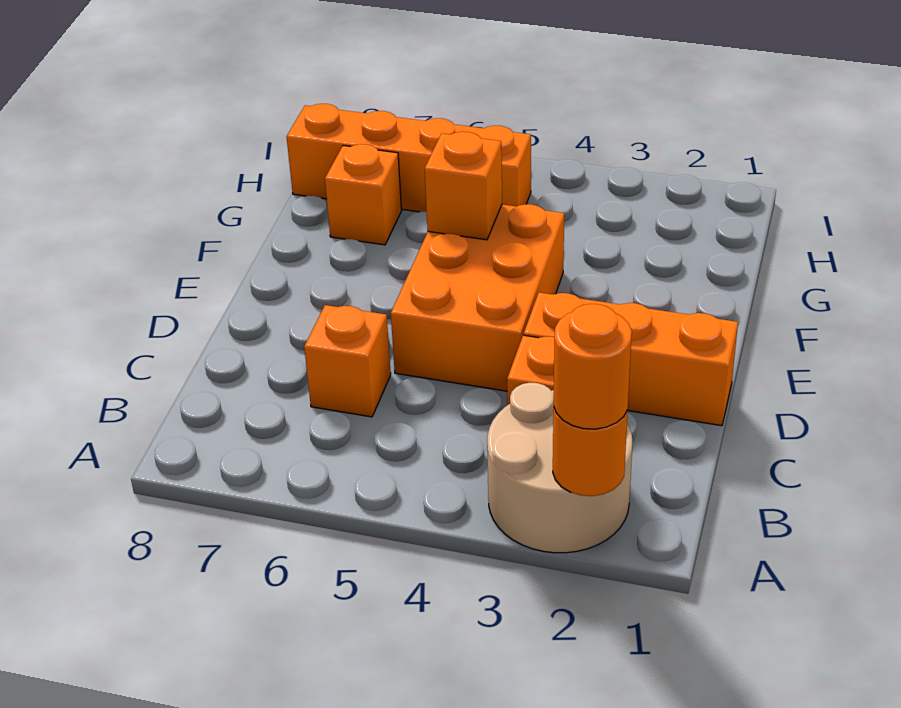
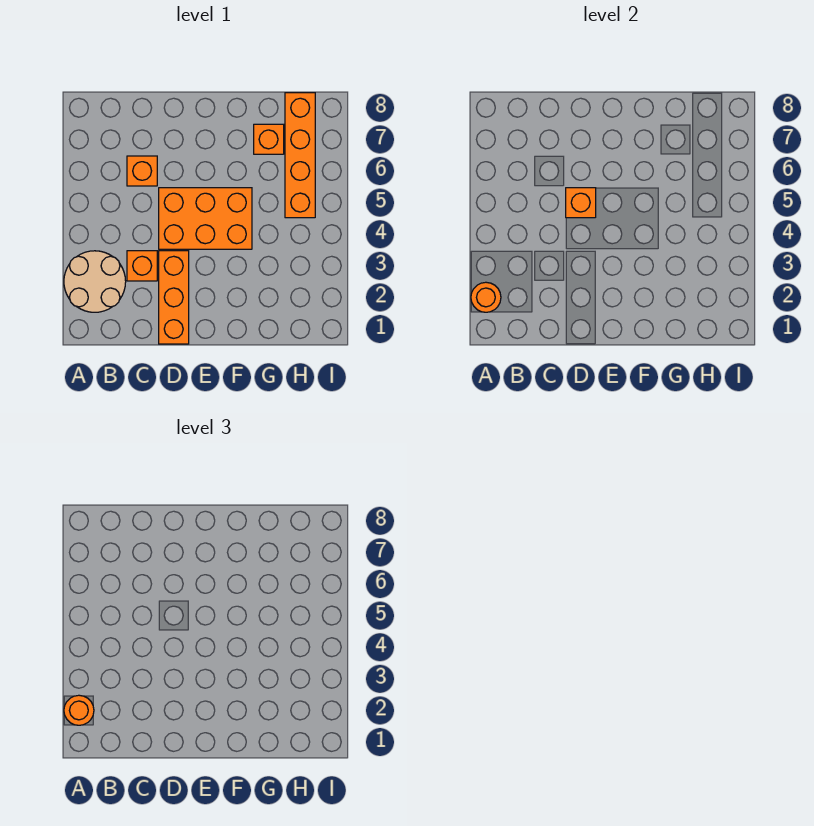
orange 1x1 brick [425,132,502,240] -> orange 1x1 brick moved to [566,188,596,218]

